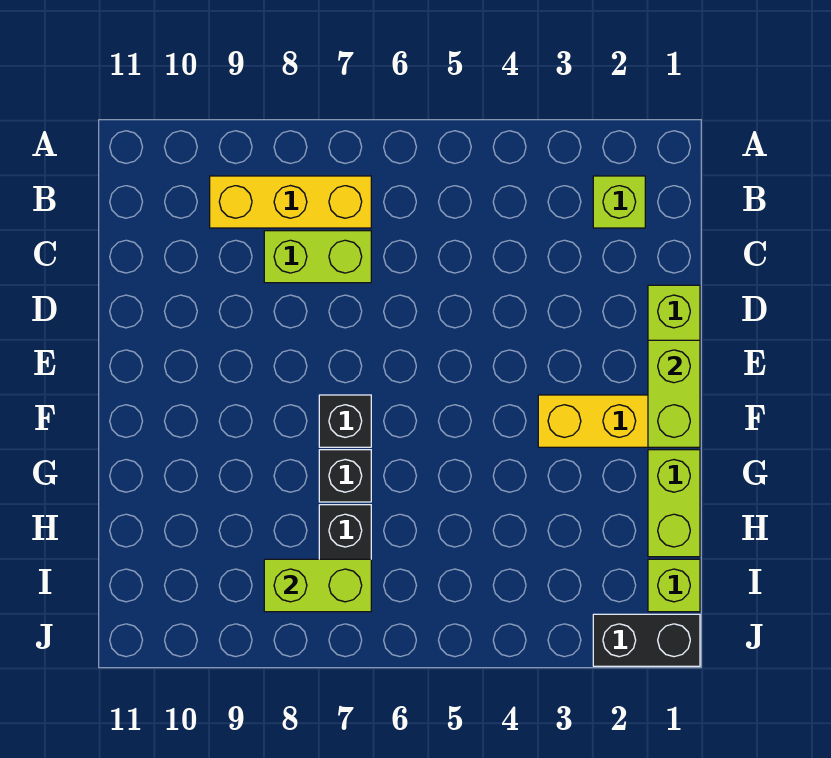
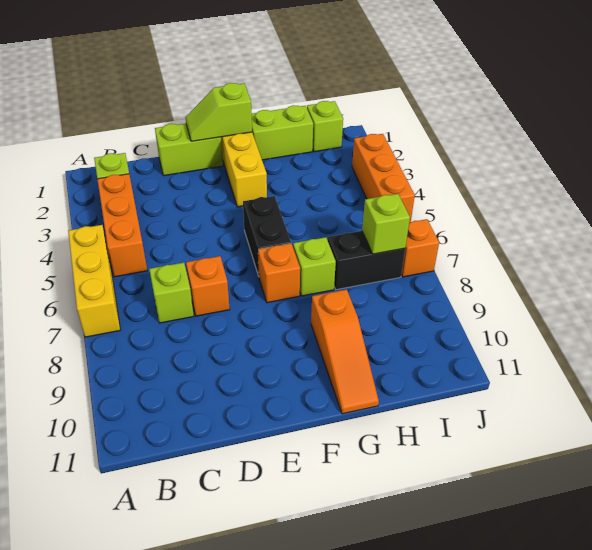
none -> orange 1x3 brick [97,174,147,277]
yellow 1x3 brick [210,176,371,228] -> yellow 1x3 brick moved to [68,225,120,337]
lime 1x2 brick [264,231,371,283] -> lime 1x1 brick [149,263,194,323]
none -> orange 1x1 brick [186,256,230,316]
lime 1x2 brick [648,340,700,447] -> lime 1x2 slope [185,83,252,141]
black 1x1 brick [319,395,371,447] -> orange 1x1 brick [258,244,300,303]
black 1x1 brick [319,450,371,502] -> lime 1x1 brick [293,237,336,296]
none -> orange 1x3 slope [311,289,379,414]
lime 1x2 brick [264,559,371,612] -> lime 1x1 brick [362,194,410,254]
black 1x2 brick [593,614,700,666] -> black 1x2 brick moved to [243,196,291,276]
none -> orange 1x3 brick [352,134,415,222]
none -> orange 1x1 brick [401,219,439,277]

